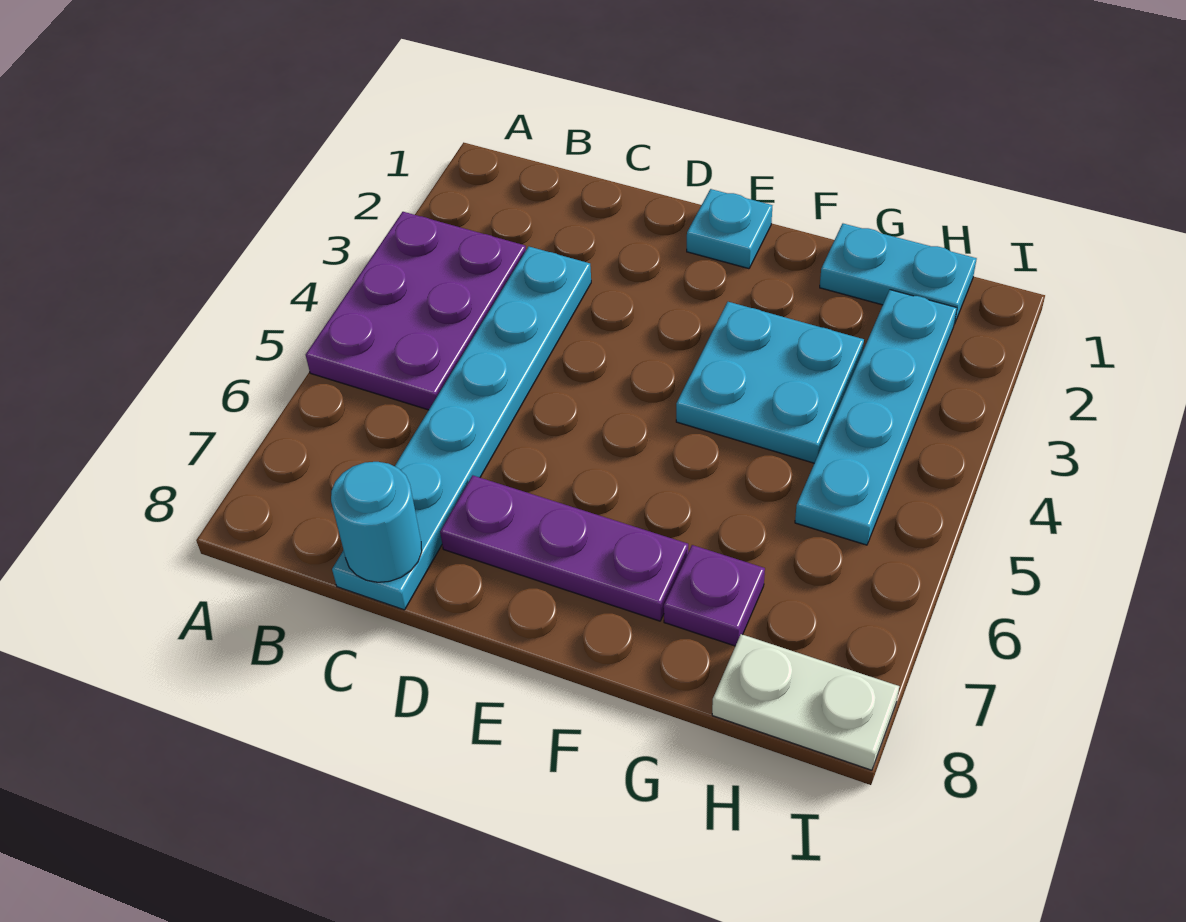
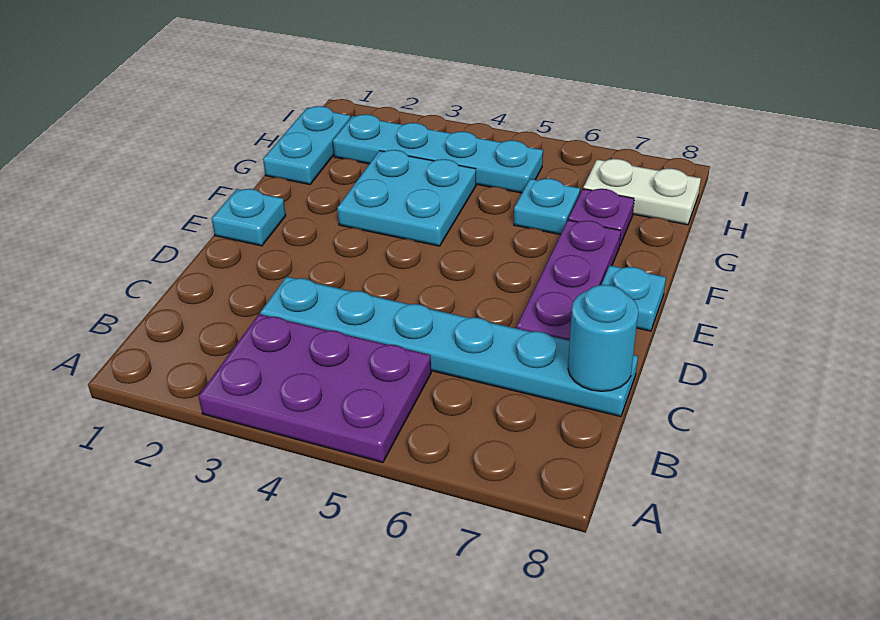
none -> cyan 1x1 plate [601,266,666,331]
none -> cyan 1x1 plate [514,179,580,235]
white 1x2 plate [712,634,899,770] -> white 1x2 plate turned to [583,159,701,225]

